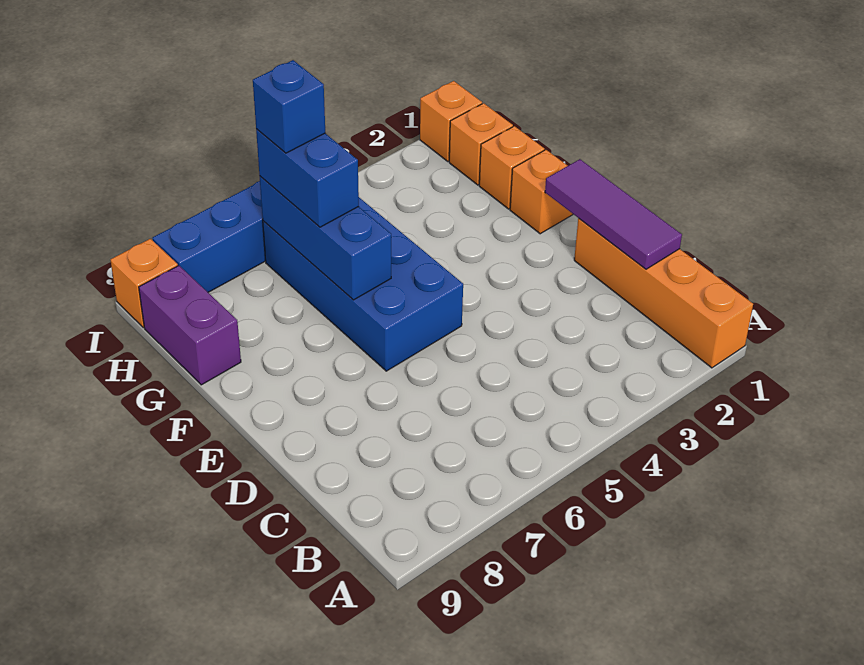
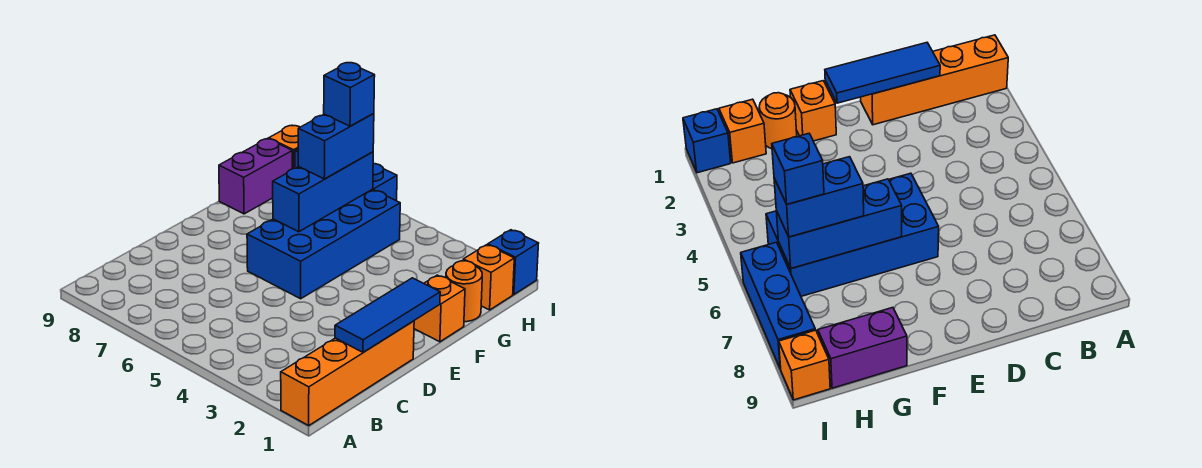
purple 1x3 tile [545,159,682,269] -> blue 1x3 tile [335,278,440,352]
orange 1x1 brick [479,126,544,209] -> orange 1x1 round brick [446,261,482,322]
orange 1x1 brick [420,81,482,161] -> blue 1x1 brick [488,230,539,295]

